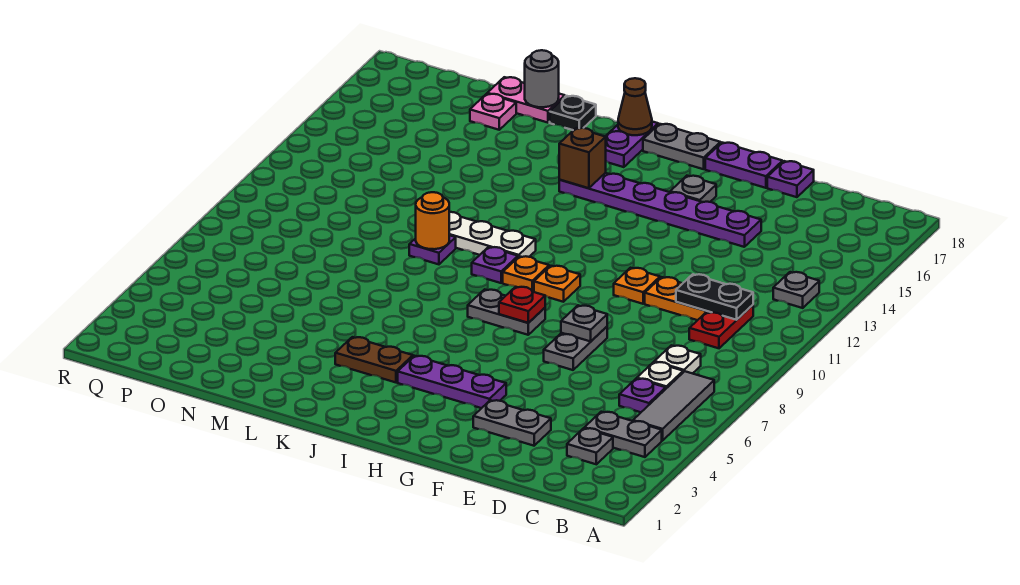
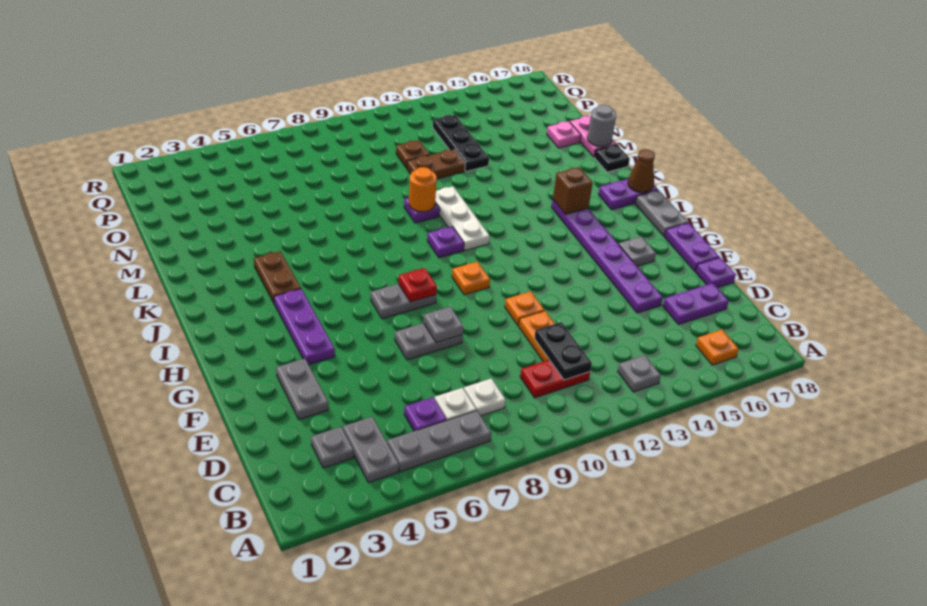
grey 1x3 tile [633,371,714,441] -> grey 1x3 plate [387,410,491,472]
none -> purple 1x2 plate [663,283,729,324]
grey 1x2 plate [468,289,545,335] -> grey 1x2 plate turned to [371,284,436,319]
orange 1x1 plate [503,256,549,292] -> orange 1x1 plate moved to [696,330,739,365]
none -> brown 1x2 plate [407,149,465,179]
none -> black 1x3 plate [433,115,489,171]
none -> brown 1x1 plate [396,140,430,168]

